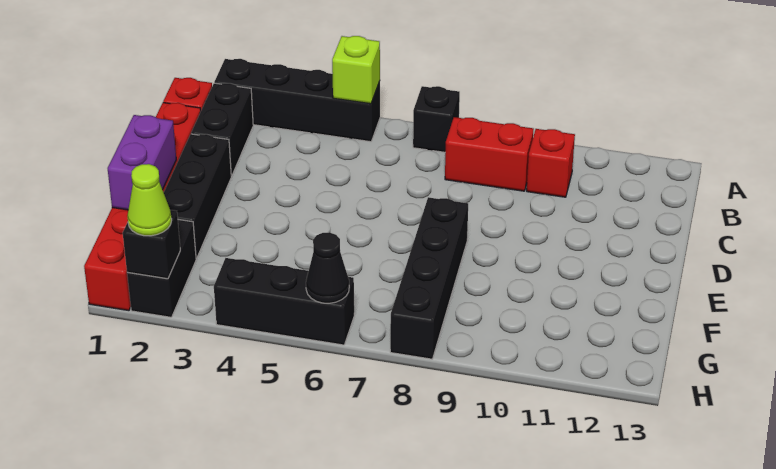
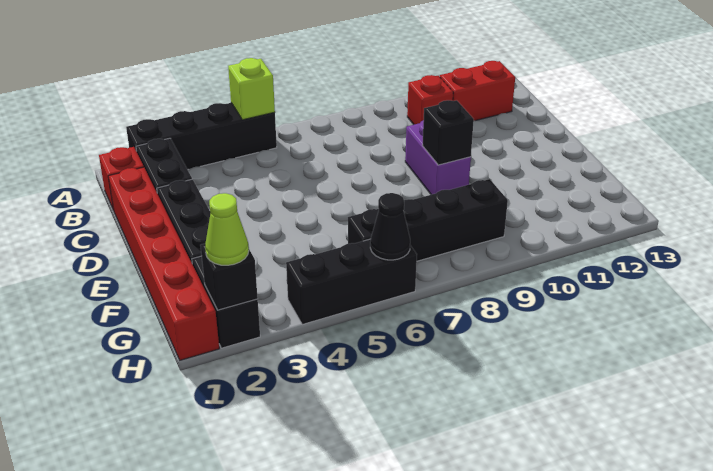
black 1x1 brick [413,86,460,152] -> black 1x1 brick moved to [422,100,474,165]
red 1x2 brick [445,117,534,191] -> red 1x2 brick moved to [440,61,515,121]
purple 1x2 brick [108,115,176,210] -> purple 1x2 brick moved to [405,120,471,195]
black 1x4 brick [390,197,468,359] -> black 1x4 brick turned to [348,179,508,261]

